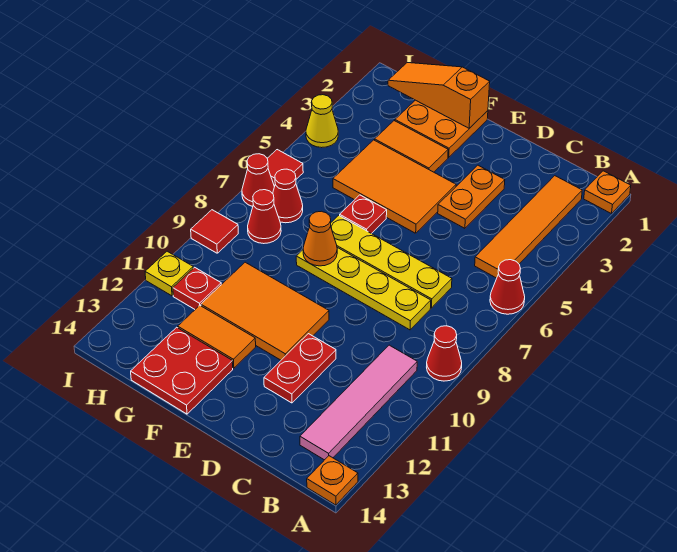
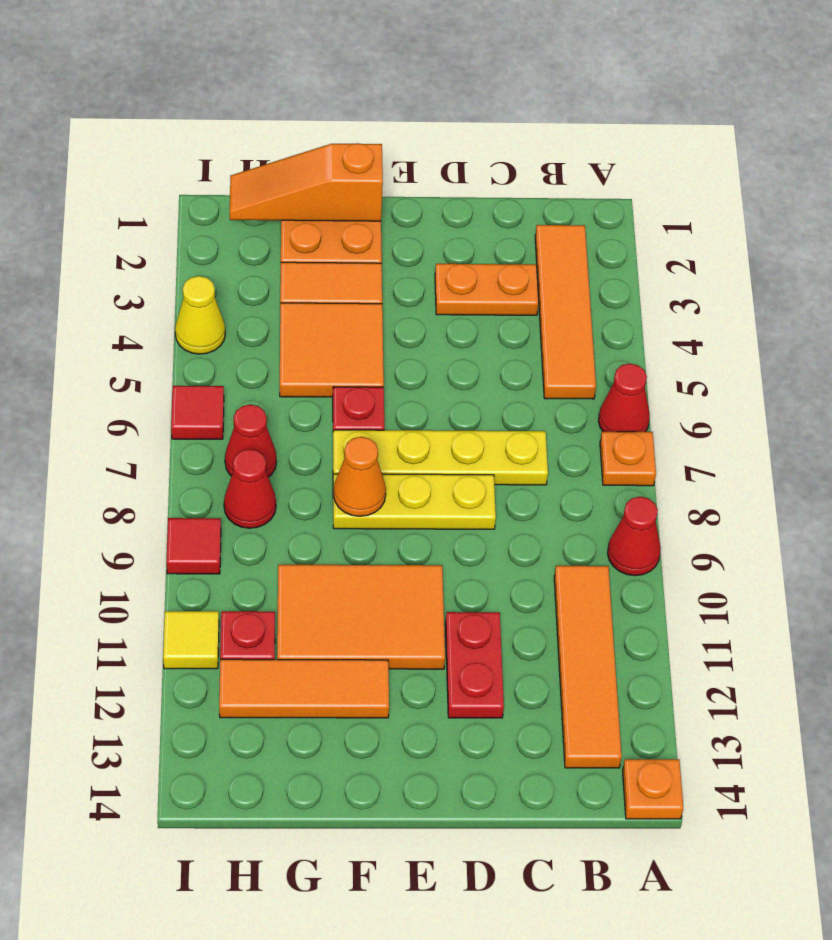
orange 1x1 plate [584,171,631,214] -> orange 1x1 plate moved to [600,432,656,486]
pink 1x4 tile [300,345,417,460] -> orange 1x4 tile [554,566,622,768]
yellow 1x4 plate [296,248,431,330] -> yellow 1x3 plate [333,474,496,529]
orange 1x2 plate [438,165,505,228] -> orange 1x2 plate turned to [435,264,538,315]
orange 2x3 tile [333,140,456,233] -> orange 2x2 tile [280,303,384,397]
orange 1x2 tile [178,305,256,368] -> orange 1x3 tile [219,659,389,718]
red 2x2 plate [131,327,233,414] -> none
red 1x1 cone [242,154,274,206] -> none
yellow 1x1 plate [145,251,193,296] -> yellow 1x1 tile [163,611,219,669]

